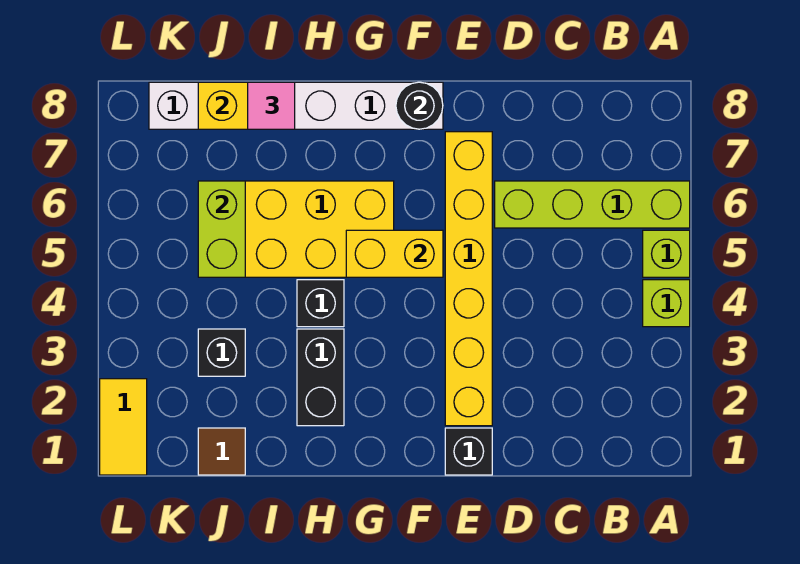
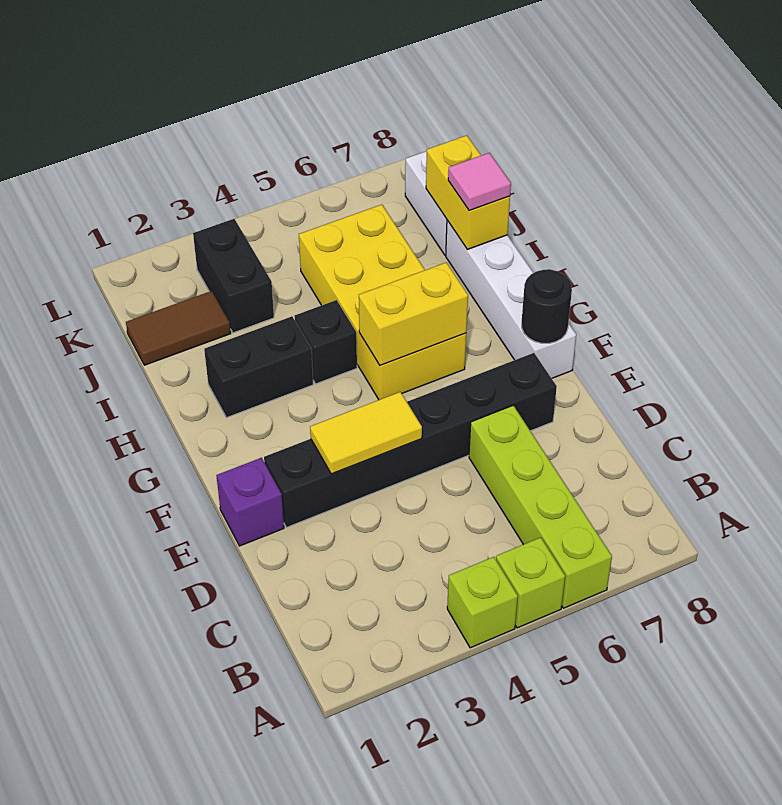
black 1x1 brick [445,428,492,475] -> purple 1x1 brick [216,458,284,546]
yellow 1x6 brick [445,132,492,426] -> black 1x6 brick [264,353,557,527]
yellow 1x2 brick [346,230,443,277] -> yellow 1x2 brick turned to [359,263,468,365]
brown 1x1 tile [198,428,245,475] -> brown 1x2 tile [126,291,231,365]
black 1x1 brick [198,329,245,376] -> black 1x2 brick [193,219,274,333]
lime 1x2 brick [198,181,245,277] -> none
yellow 1x2 tile [100,379,147,475] -> yellow 1x2 tile moved to [310,392,422,474]

